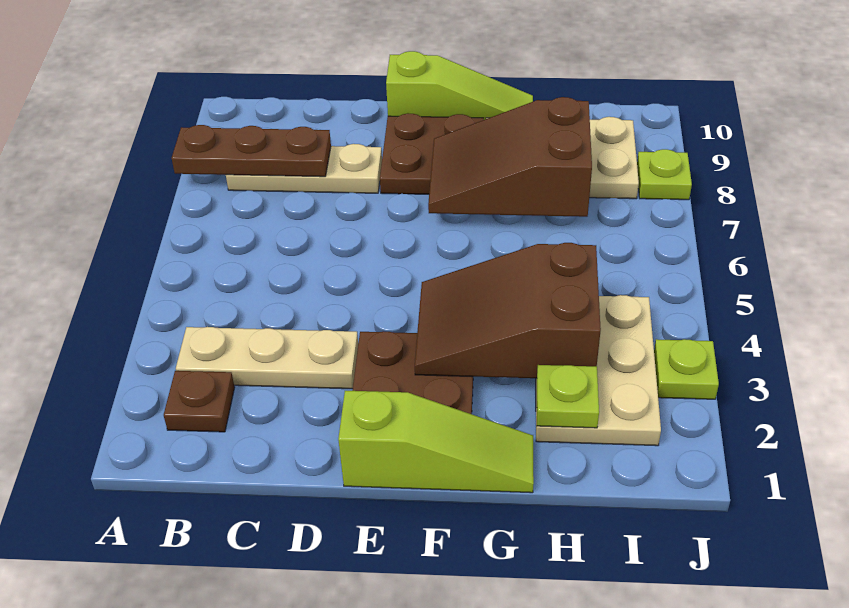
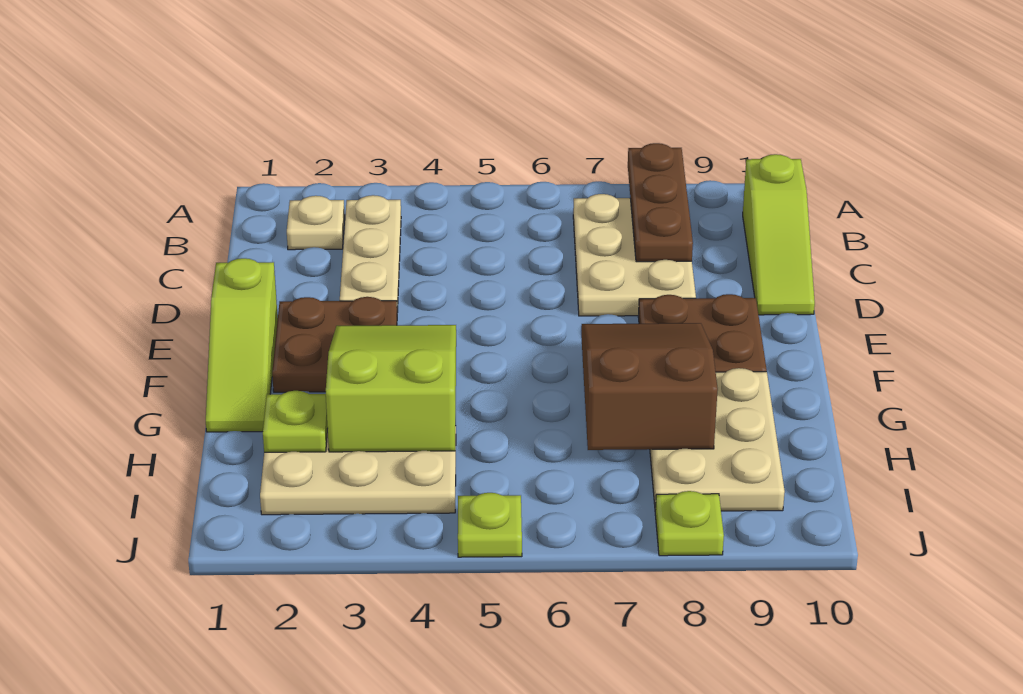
brown 1x1 plate [164,371,235,432] -> tan 1x1 plate [287,196,345,250]
tan 1x3 plate [226,144,382,193] -> tan 2x3 plate [573,194,696,316]
lime 1x3 slope [386,51,533,120] -> lime 1x3 slope moved to [743,154,815,315]
brown 2x3 slope [415,243,601,378] -> lime 2x3 slope [326,325,456,452]
lime 1x1 plate [654,339,719,399] -> lime 1x1 plate moved to [458,493,522,557]

